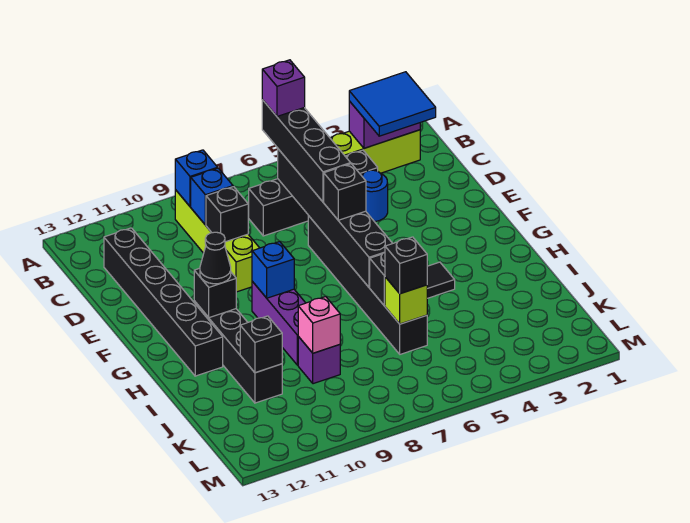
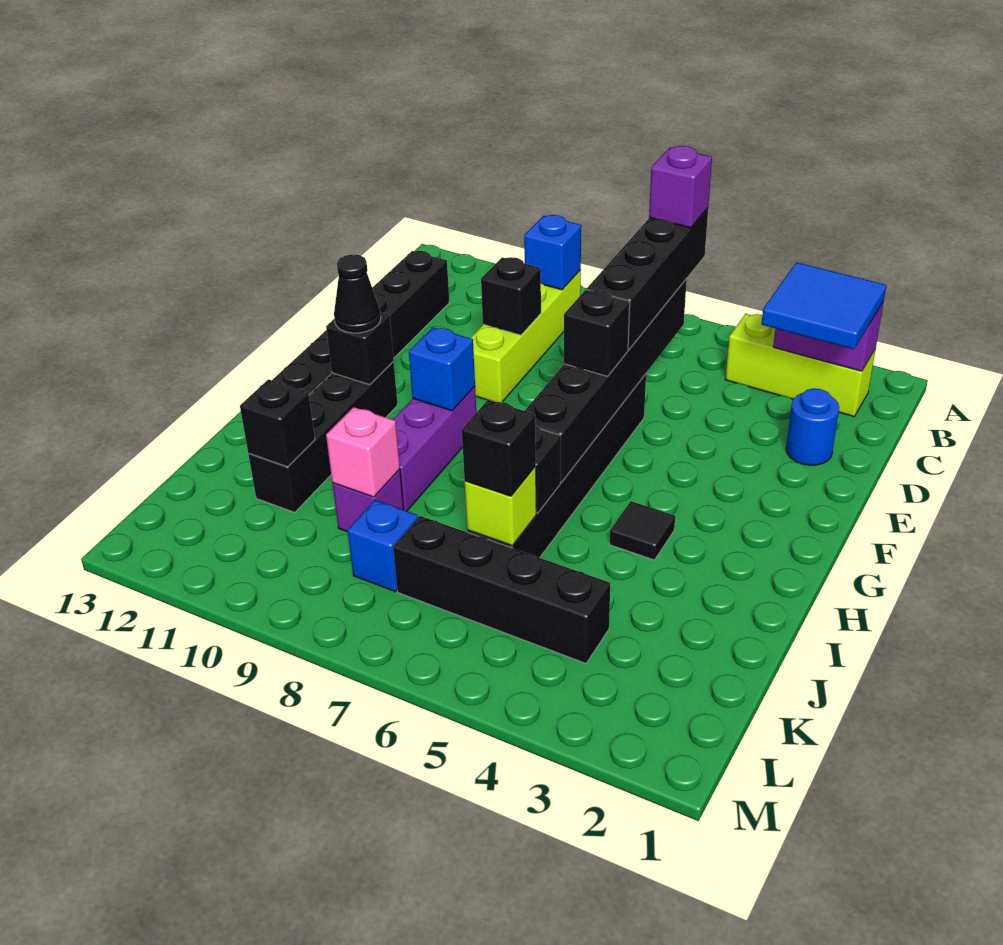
black 1x4 brick [249,150,378,236] -> black 1x4 brick moved to [393,516,610,663]
blue 1x1 brick [191,168,233,225] -> blue 1x1 brick moved to [348,500,418,592]
blue 1x1 round brick [361,170,388,222] -> blue 1x1 round brick moved to [786,388,839,465]

